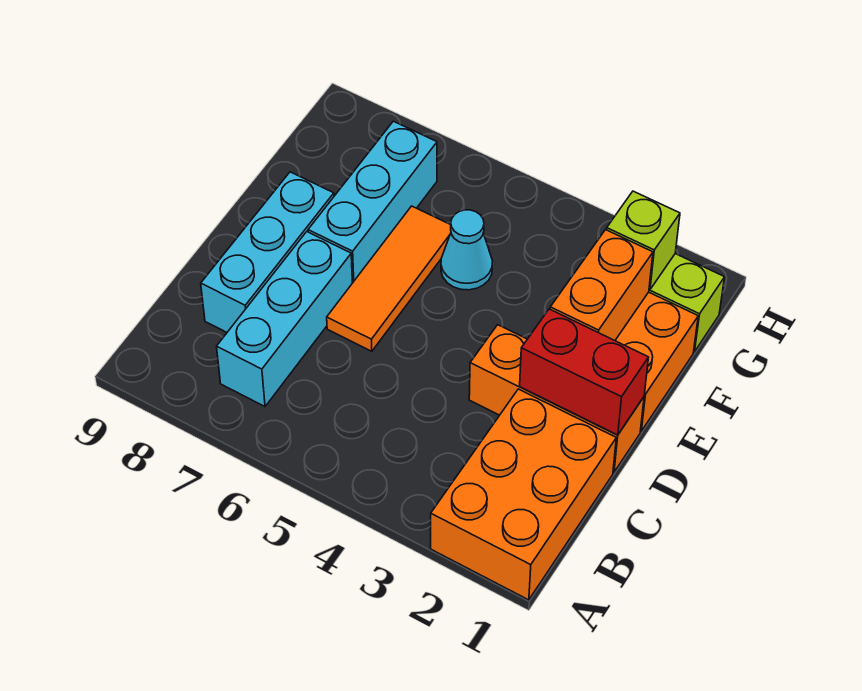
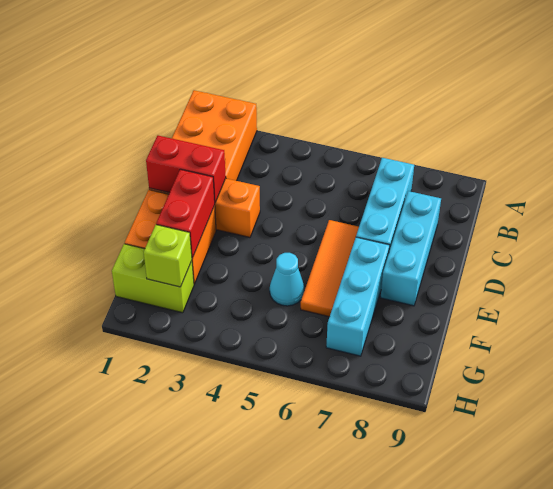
orange 1x2 brick [550,230,653,340] -> red 1x2 brick [156,169,215,258]

